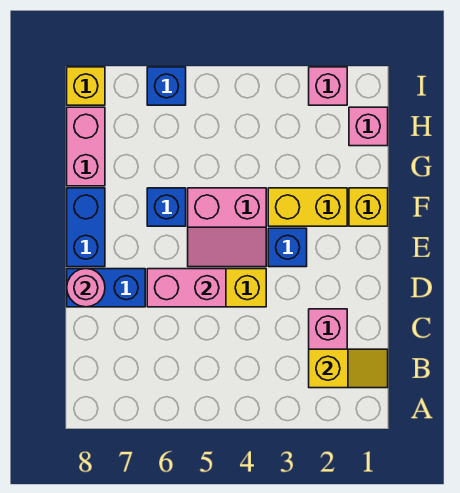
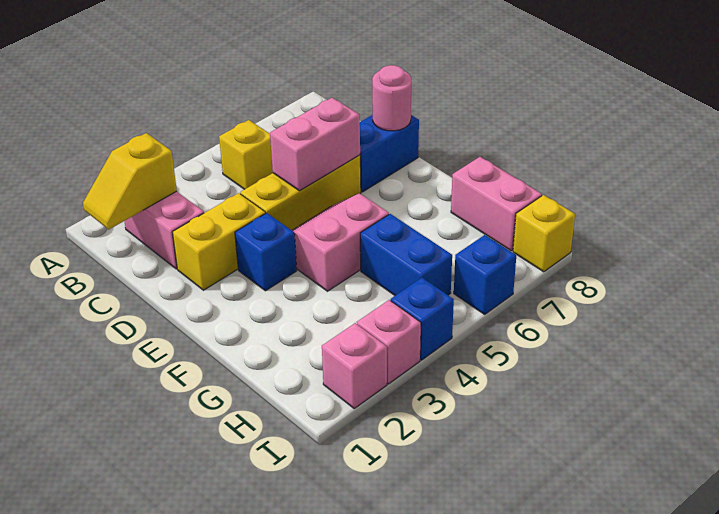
blue 1x2 brick [67,188,105,267] -> blue 1x2 brick moved to [360,214,452,295]
yellow 1x1 brick [349,188,388,226] -> yellow 1x1 brick moved to [219,120,273,189]
yellow 1x2 brick [268,188,347,226] -> yellow 1x2 brick moved to [172,193,266,290]
blue 1x1 brick [147,188,186,226] -> blue 1x1 brick moved to [391,278,454,360]
pink 1x1 brick [349,107,388,146] -> pink 1x1 brick moved to [357,300,421,384]

